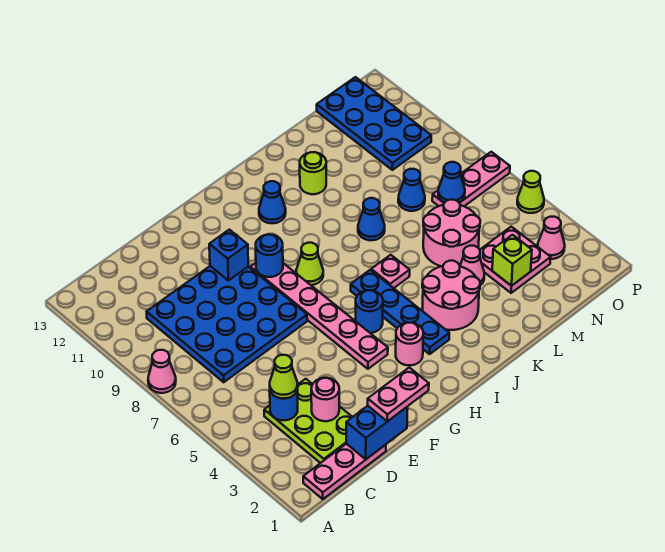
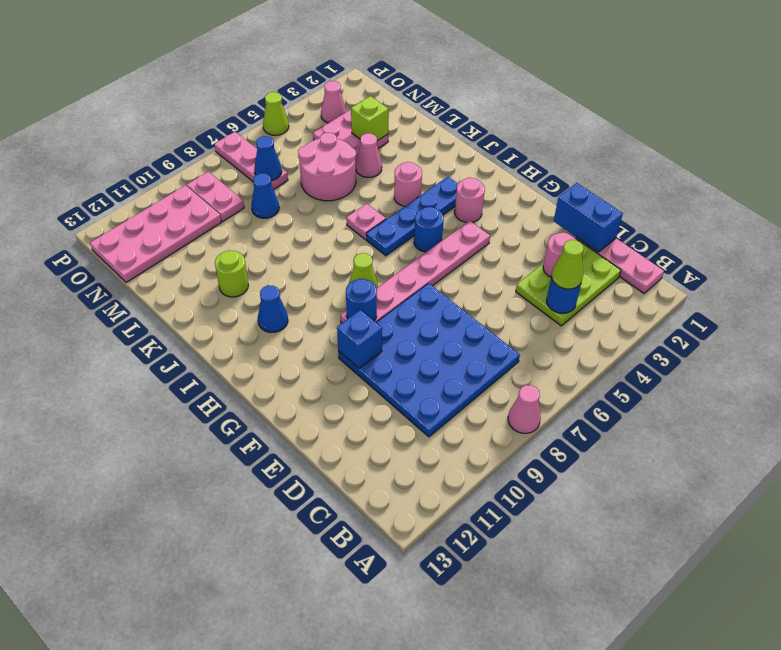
pink 1x2 plate [368,367,429,421] -> pink 1x2 plate moved to [187,172,244,221]
pink 2x2 round brick [422,261,480,330] -> pink 1x1 round brick [394,162,422,206]
blue 1x1 cone [358,198,385,240] -> none
blue 2x4 plate [317,77,431,170] -> pink 2x4 plate [90,185,221,283]

